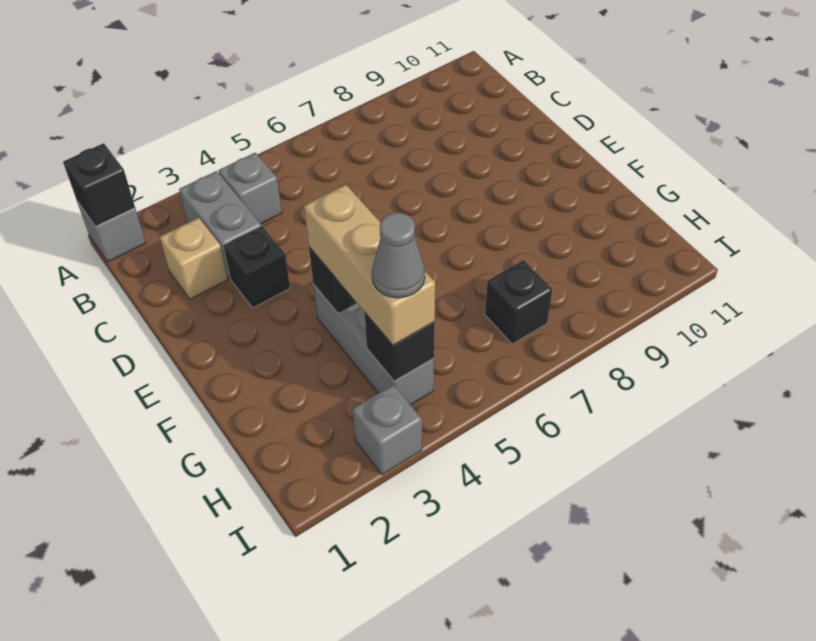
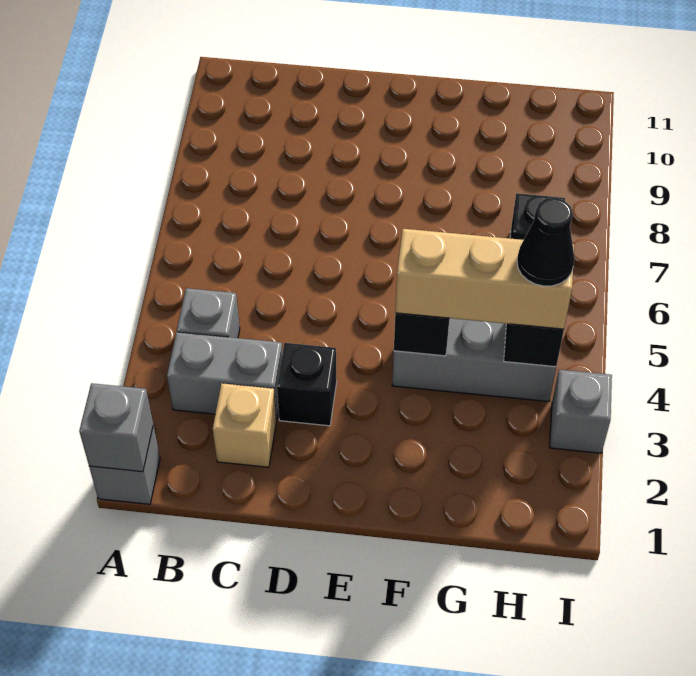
black 1x1 brick [63,143,135,227] -> grey 1x1 brick [79,383,153,472]
grey 1x1 cone [372,213,425,298] -> black 1x1 cone [517,198,575,286]

